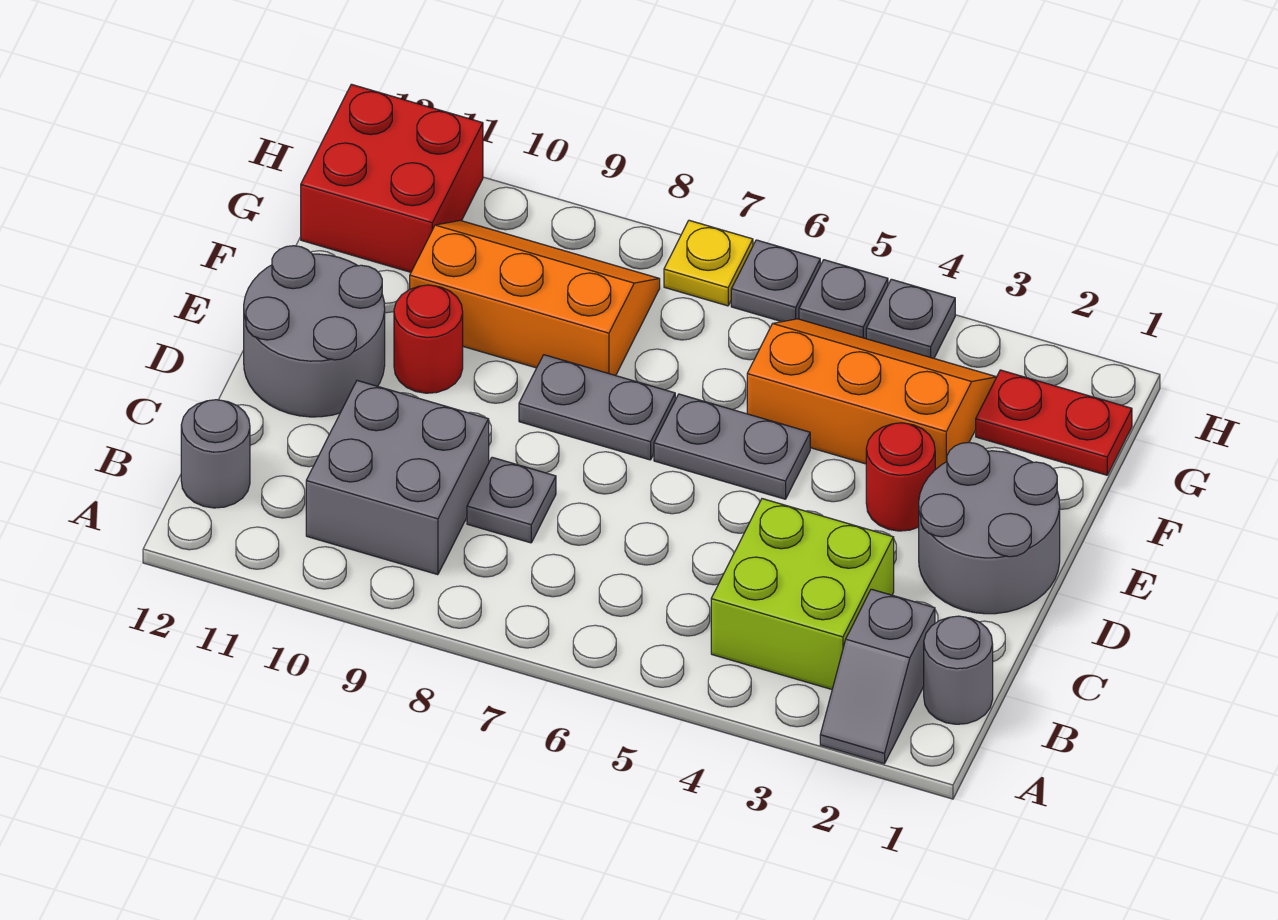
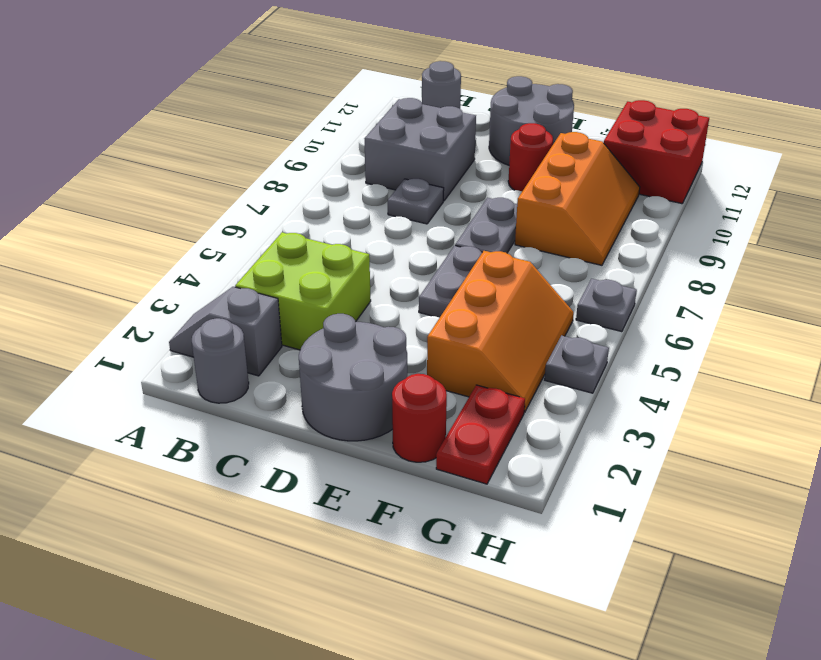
red 1x1 round brick [866,423,935,531] -> red 1x1 round brick moved to [392,374,447,462]
grey 1x1 plate [799,260,888,339] -> none
yellow 1x1 plate [664,220,753,306] -> none

